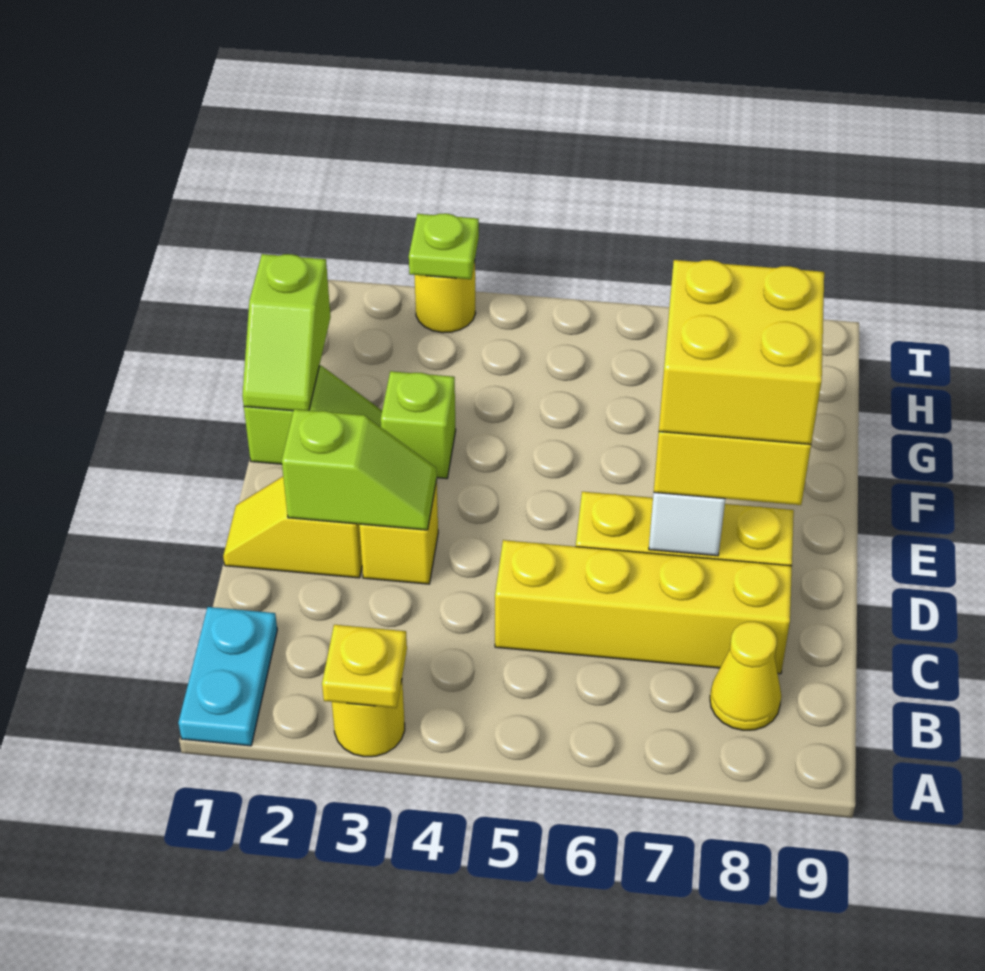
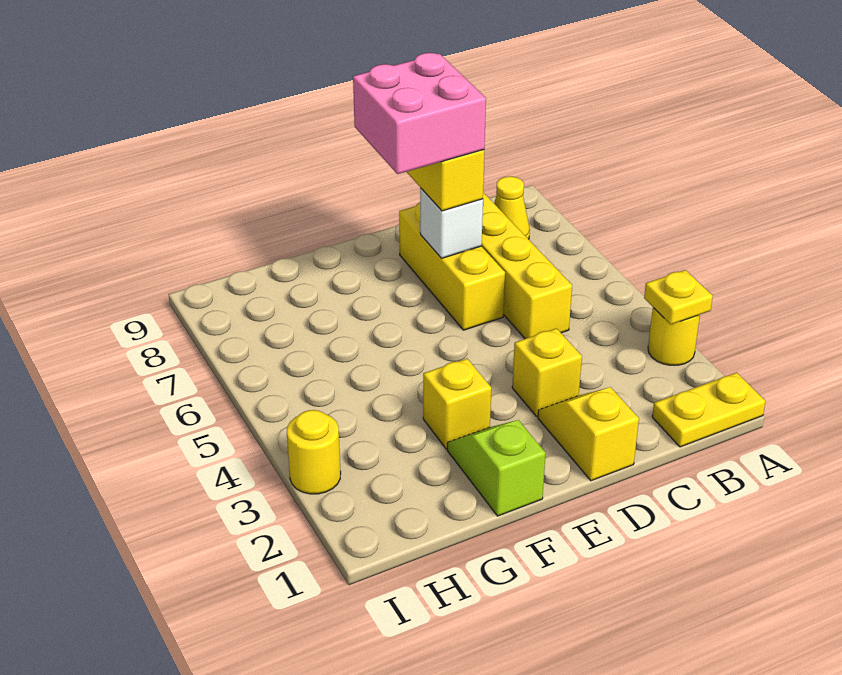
cyan 1x2 plate [178,607,277,746] -> yellow 1x2 plate [652,373,766,447]
yellow 1x2 slope [223,476,362,578] -> yellow 1x2 slope turned to [538,387,639,481]
lime 1x2 slope [282,409,437,530] -> none
yellow 2x2 brick [659,260,824,444] -> pink 2x2 brick [353,53,486,174]
lime 1x2 slope [242,254,331,411] -> none
lime 1x1 brick [381,371,456,479] -> yellow 1x1 brick [423,359,491,449]
lime 1x1 plate [409,213,479,279] -> none

